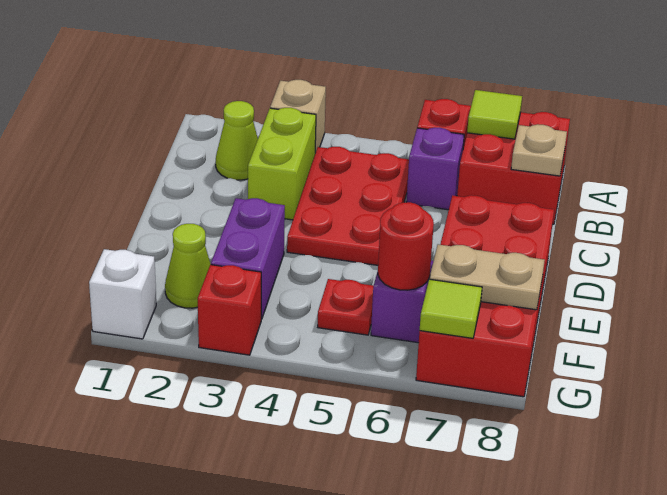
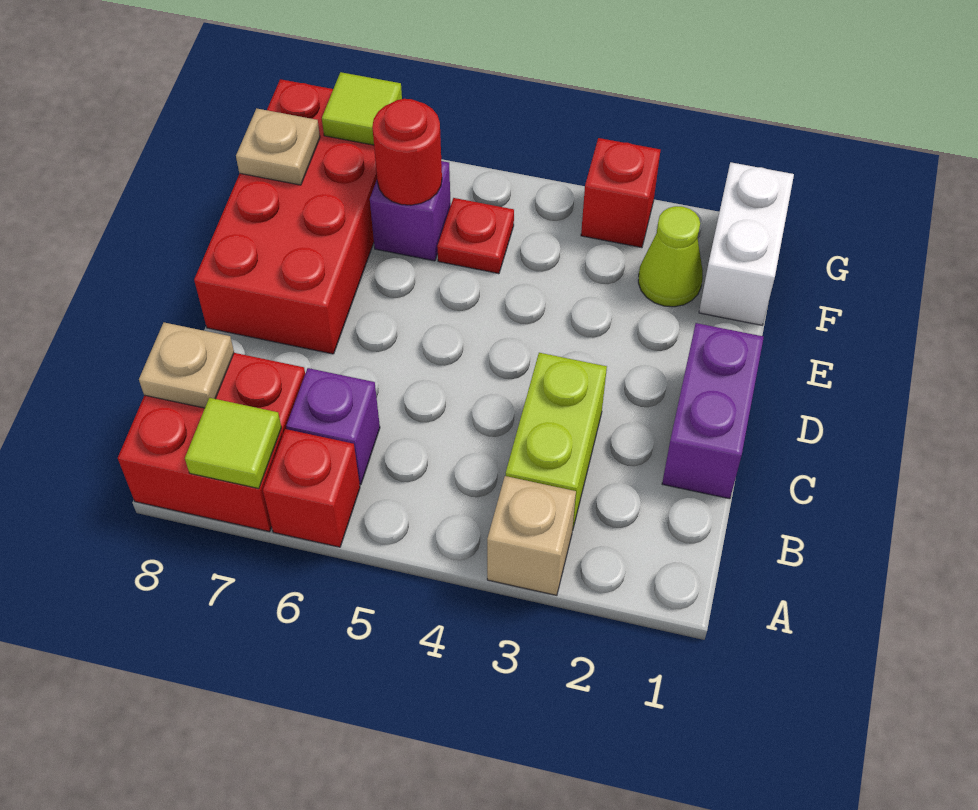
lime 1x1 cone [216,101,258,180] -> none
red 2x3 plate [287,147,409,265] -> none
purple 1x2 brick [211,198,285,319] -> purple 1x2 brick moved to [662,323,764,499]
tan 1x2 plate [429,244,545,310] -> tan 1x1 plate [236,108,320,185]
white 1x1 brick [89,249,156,339] -> white 1x2 brick [699,162,794,325]

